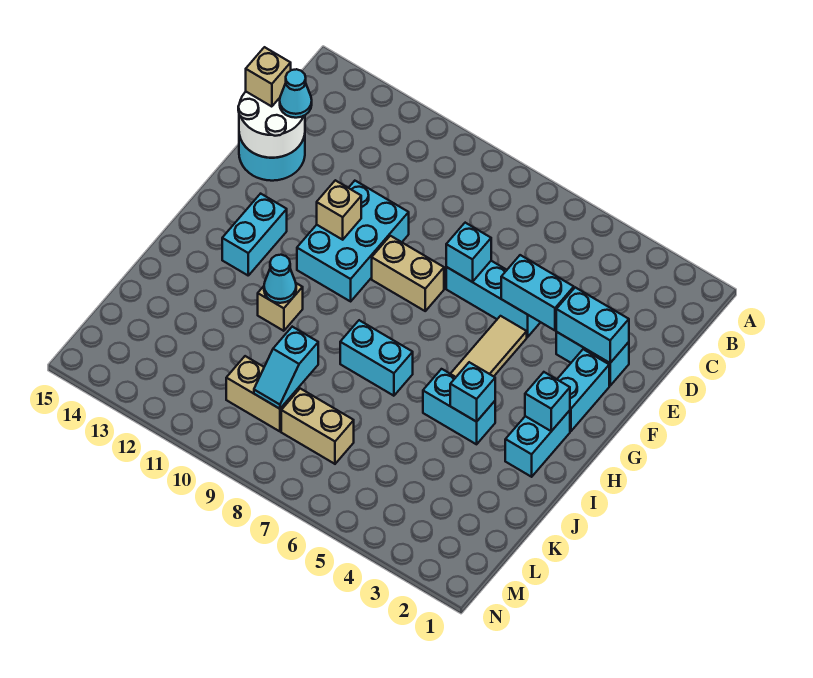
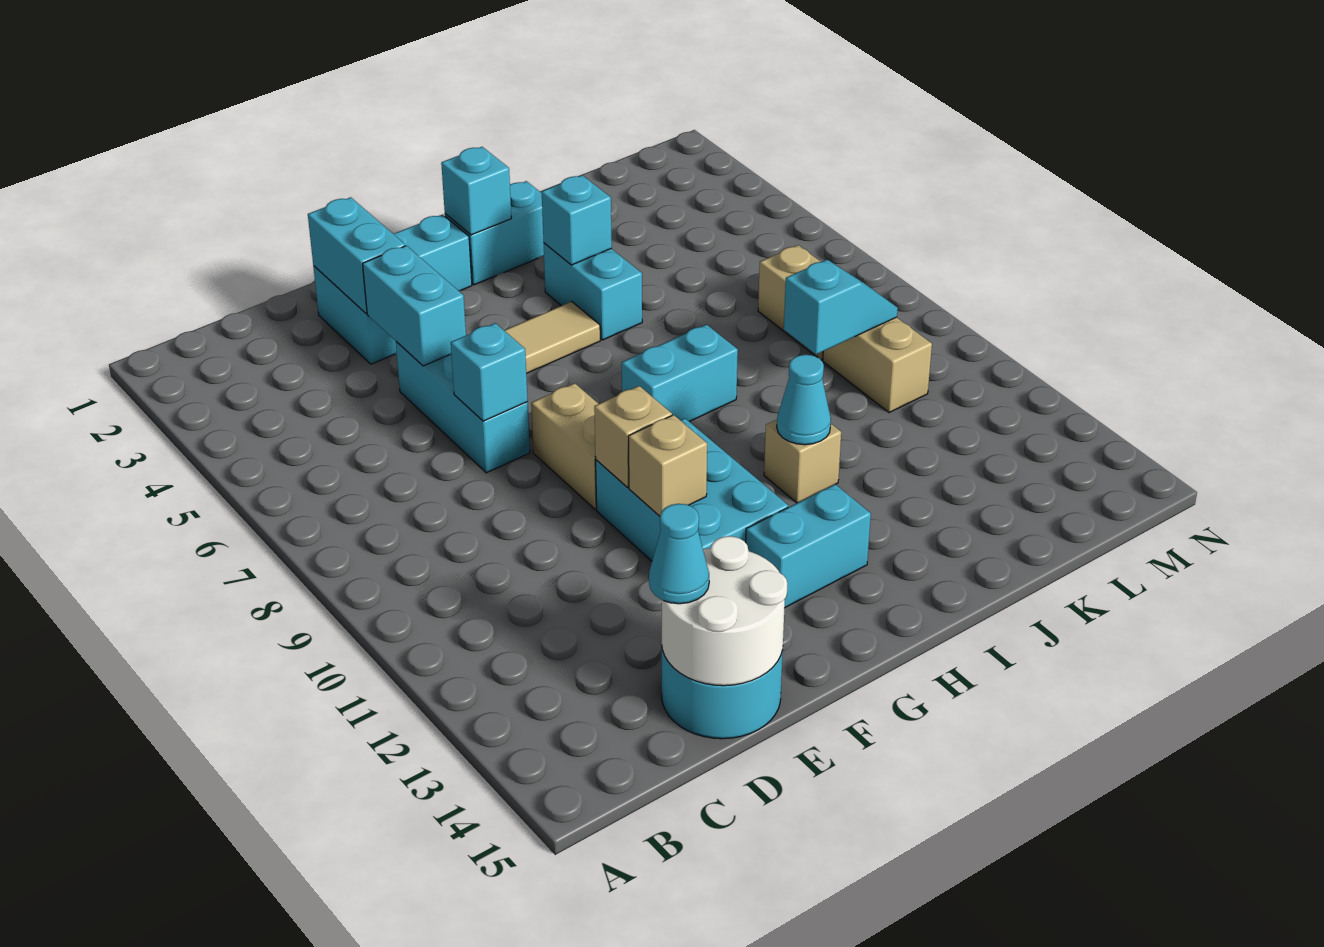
tan 1x1 brick [246,47,291,107] -> tan 1x1 brick moved to [594,386,672,487]
cyan 2x3 brick [297,181,409,301] -> cyan 2x3 brick turned to [596,418,788,561]
cyan 1x2 brick [340,320,413,396] -> cyan 1x2 brick turned to [622,324,738,422]

